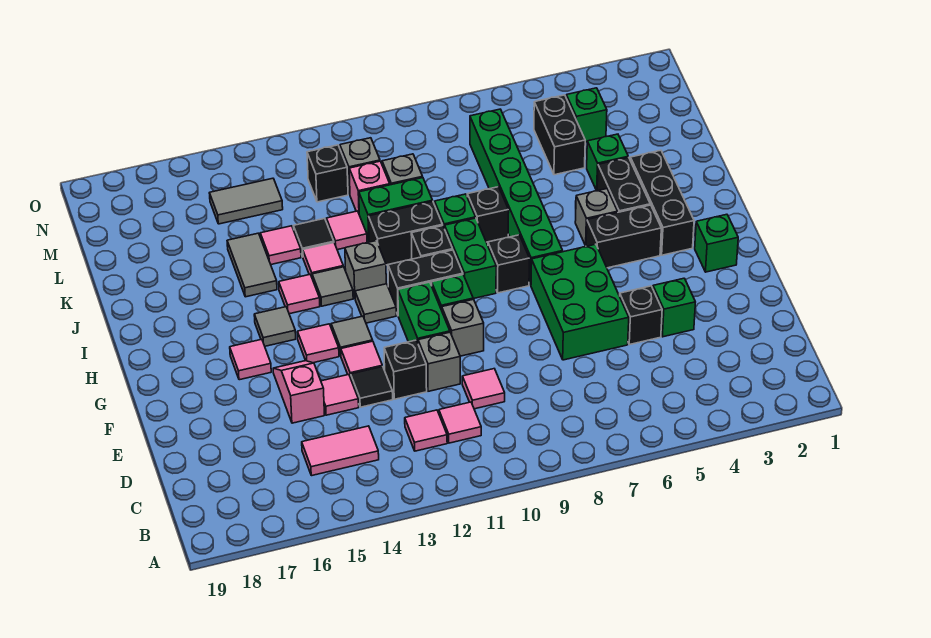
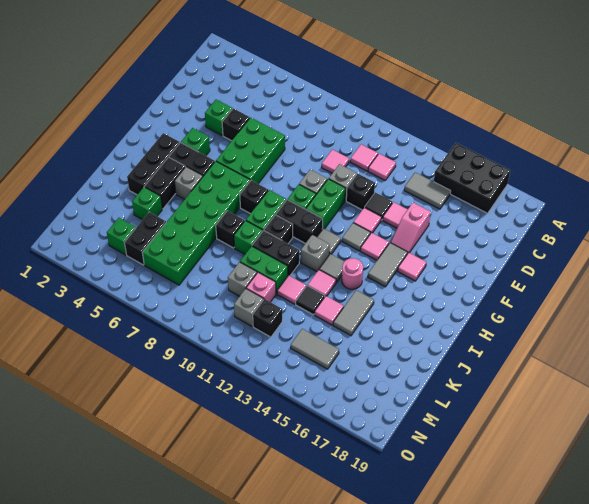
none -> black 2x3 brick [434,143,510,213]
pink 1x2 tile [302,426,379,476] -> grey 1x2 tile [404,172,451,209]
green 1x1 brick [695,214,738,272] -> green 1x1 brick moved to [181,128,210,156]
green 1x6 brick [470,109,563,285] -> green 2x6 brick [142,161,250,285]
grey 1x1 tile [254,307,296,346] -> grey 1x2 tile [368,243,408,287]
pink 1x1 tile [279,275,320,314] -> pink 1x1 round brick [342,258,363,289]

